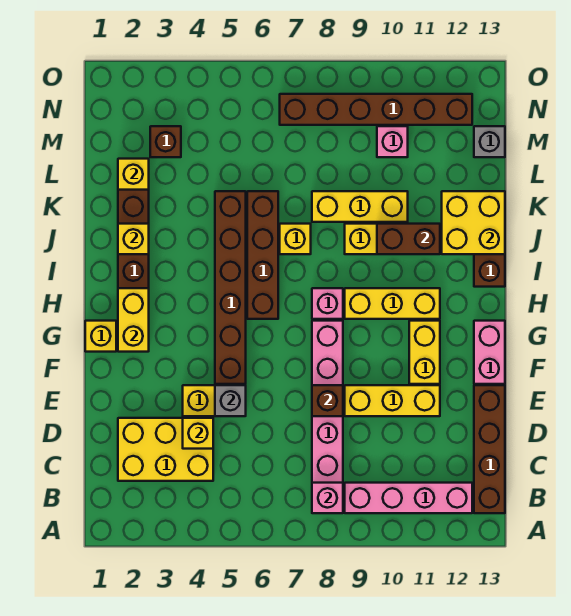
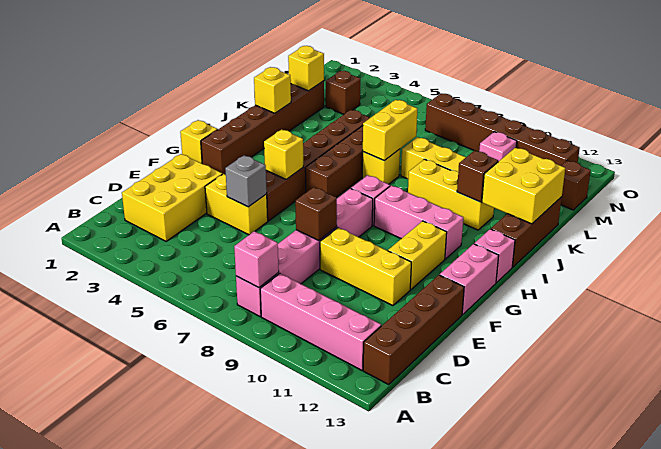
yellow 2x3 brick [118,418,213,481] -> yellow 2x3 brick turned to [122,154,222,241]
yellow 1x1 brick [183,418,213,449] -> yellow 1x1 brick moved to [264,129,303,179]
yellow 1x2 brick [118,288,149,352] -> yellow 1x2 brick moved to [363,100,417,161]
yellow 1x3 brick [345,288,440,319] -> pink 1x3 brick [374,185,463,259]
none -> pink 1x1 brick [474,229,515,283]
brown 1x2 brick [377,224,440,254] -> brown 1x1 brick [457,151,498,202]
grey 1x1 brick [474,126,505,157] -> brown 1x1 brick [561,161,591,210]

